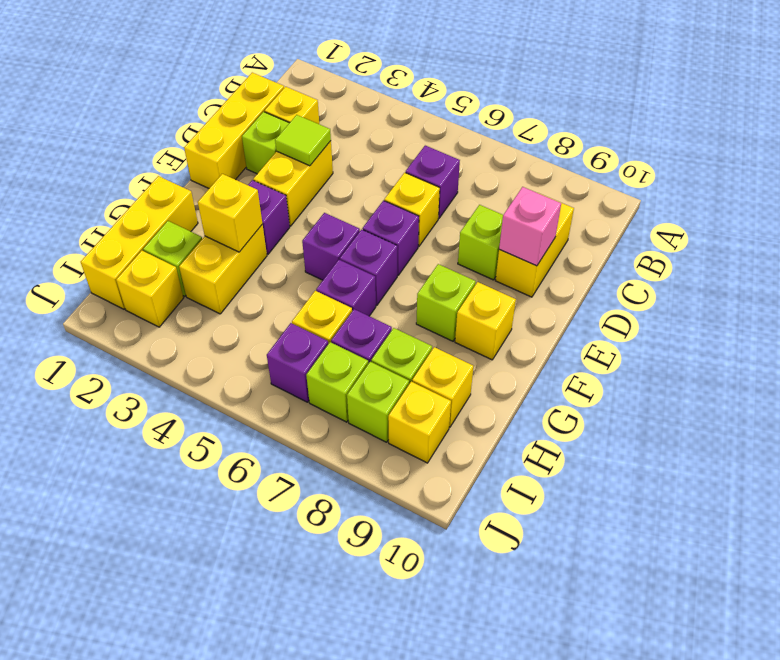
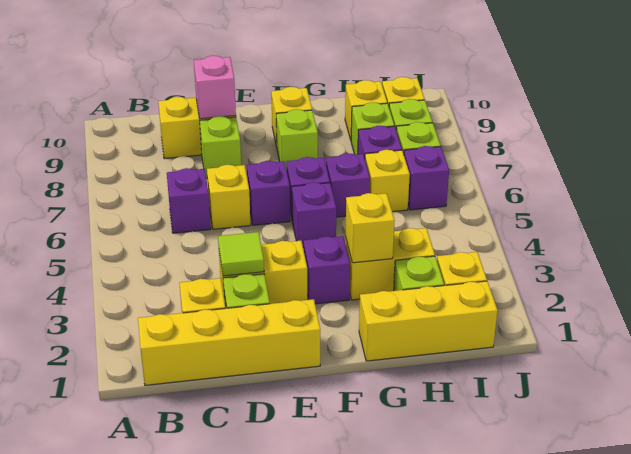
yellow 1x3 brick [184,73,284,188] -> yellow 1x4 brick [138,299,320,385]

